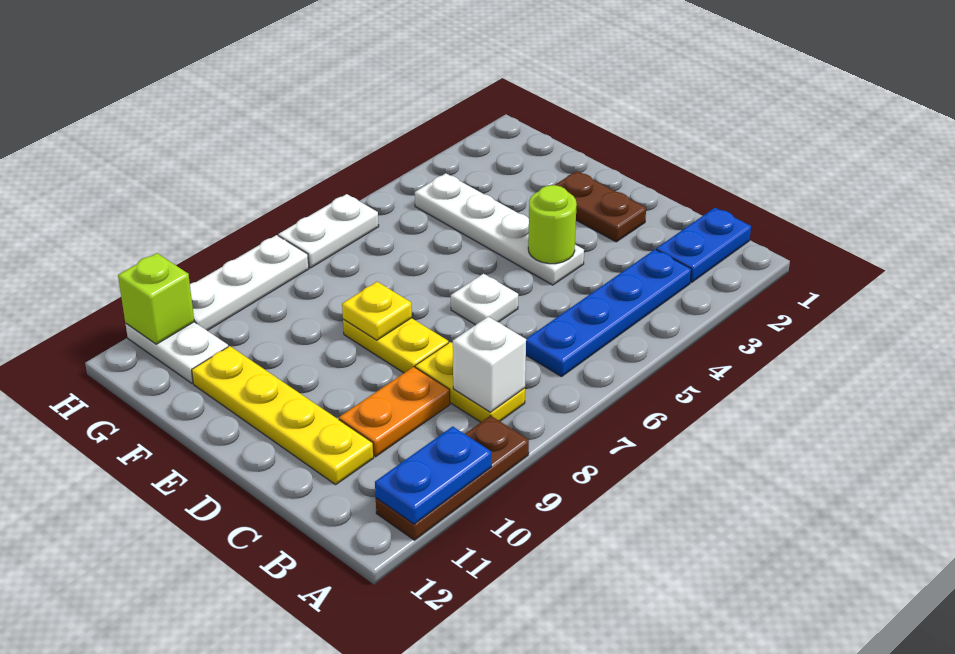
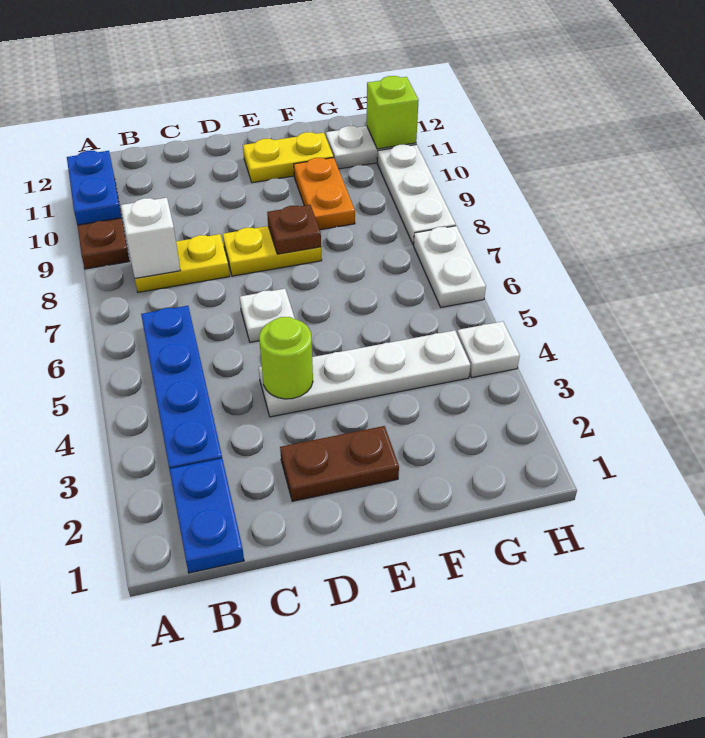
orange 1x2 plate [339,367,450,457] -> orange 1x2 plate moved to [294,158,355,230]
yellow 1x4 plate [192,346,374,485] -> yellow 1x2 plate [243,132,333,183]
yellow 1x1 plate [342,282,412,340] -> brown 1x1 plate [267,205,321,254]
none -> white 1x1 plate [457,321,520,378]

